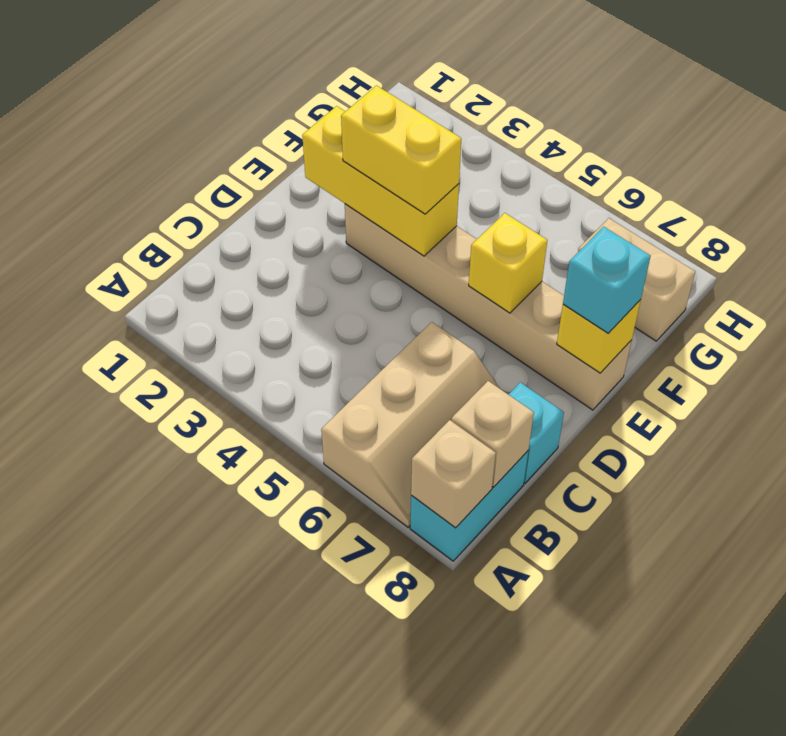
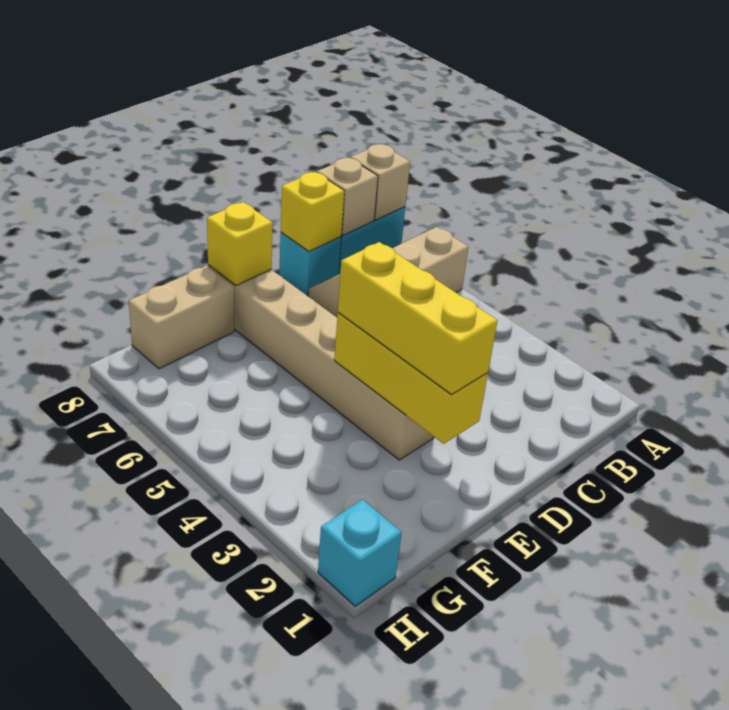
yellow 1x2 brick [341,86,461,214] -> yellow 1x3 brick [338,242,497,395]
yellow 1x1 brick [469,213,547,313] -> yellow 1x1 brick moved to [281,172,344,252]
cyan 1x1 brick [563,227,651,333] -> cyan 1x1 brick moved to [318,500,402,606]
tan 1x2 brick [578,218,695,341] -> tan 1x2 brick turned to [129,266,234,369]

